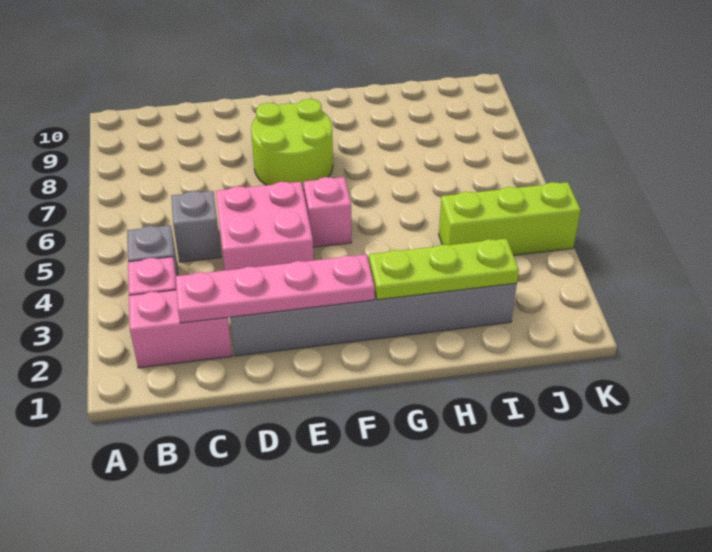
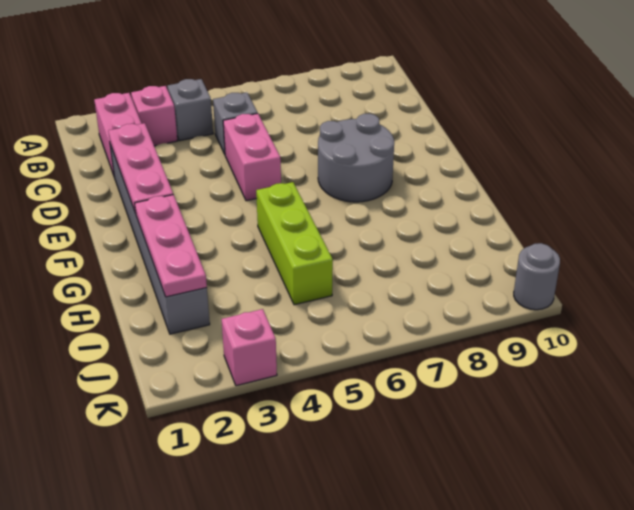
pink 1x4 plate [176,254,375,323] -> pink 1x3 plate [108,123,173,212]
pink 2x2 brick [216,182,314,270] -> pink 1x2 brick [223,113,281,201]
lime 2x2 round brick [251,99,333,191] -> grey 2x2 round brick [318,114,394,202]
pink 1x1 brick [304,177,351,247] -> pink 1x1 brick moved to [222,309,277,386]
lime 1x3 plate [369,239,519,300] -> pink 1x3 plate [135,195,207,297]
lime 1x3 brick [439,182,581,255] -> lime 1x3 brick moved to [256,182,333,305]
none -> grey 1x1 round brick [514,243,560,310]

